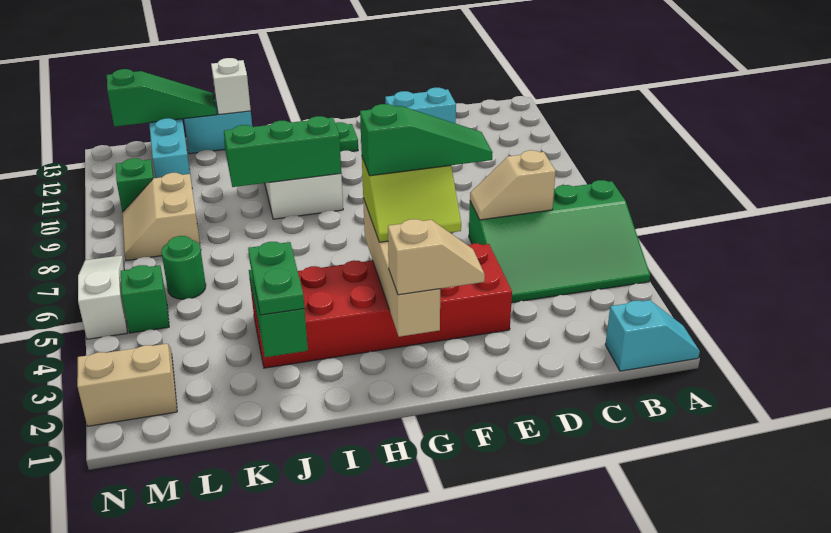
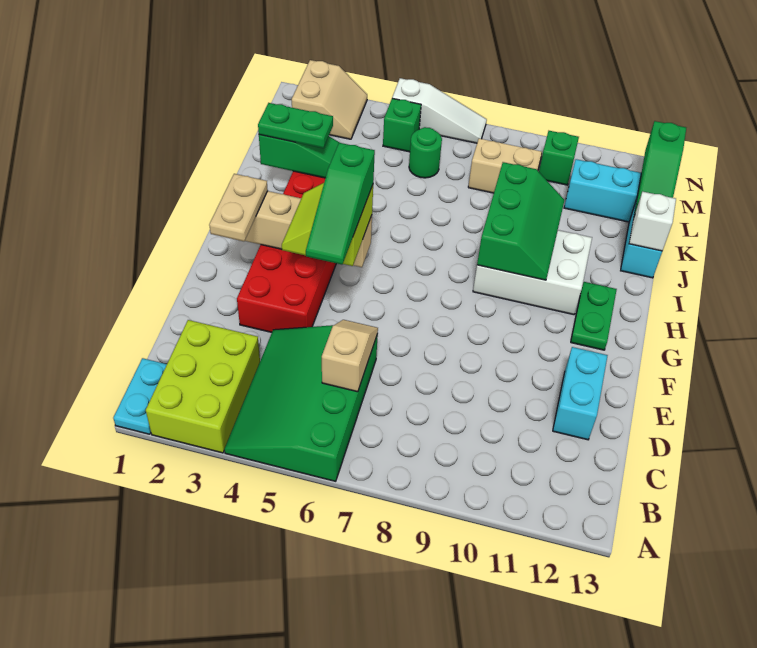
cyan 1x2 slope [605,300,700,371] -> cyan 1x2 plate [113,358,167,434]
none -> lime 2x3 brick [146,320,260,453]
tan 1x2 slope [388,219,485,295] -> tan 1x2 plate [209,174,268,241]

